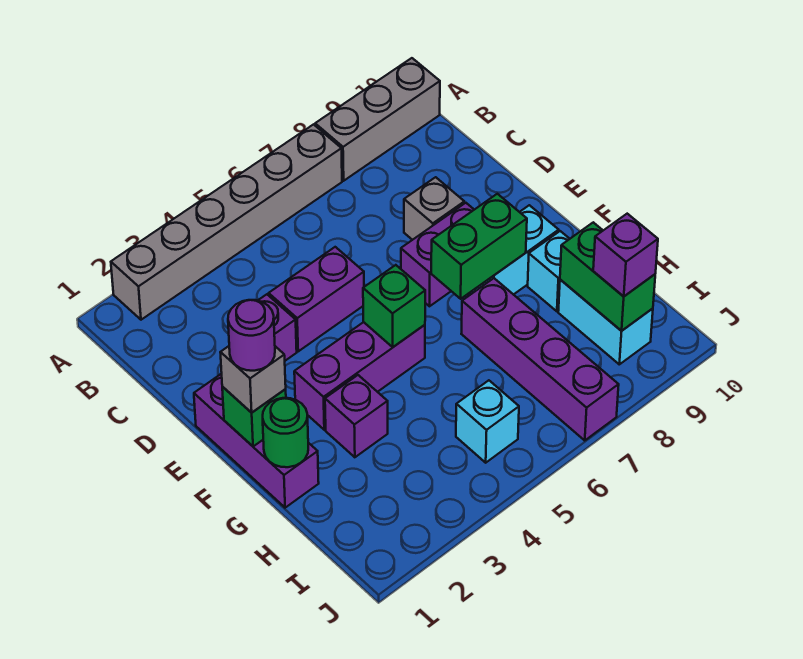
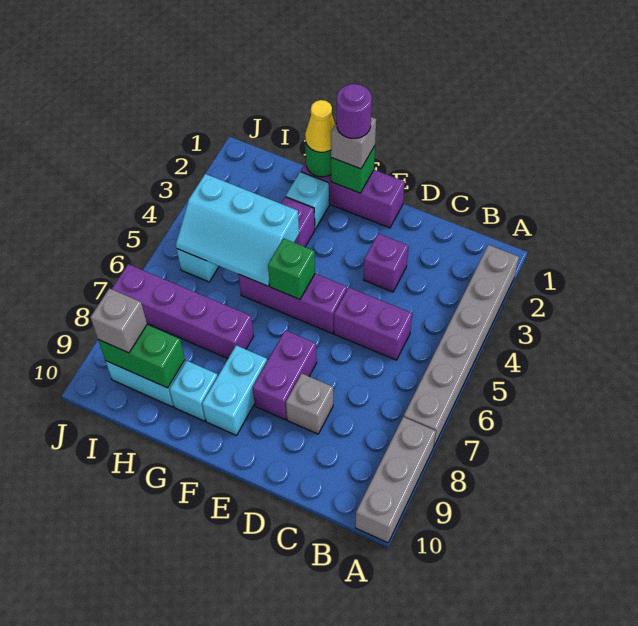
purple 1x2 brick [269,247,364,351] -> purple 1x2 brick turned to [334,287,412,360]
purple 1x3 brick [294,322,425,430] -> purple 1x3 brick turned to [238,274,347,334]
green 1x2 brick [431,194,527,299] -> none
none -> yellow 1x1 cone [305,100,335,152]
none -> cyan 1x1 brick [286,172,329,229]
none -> cyan 2x3 slope [176,174,299,286]
purple 1x1 brick [593,214,658,296] -> grey 1x1 brick [91,288,147,353]

